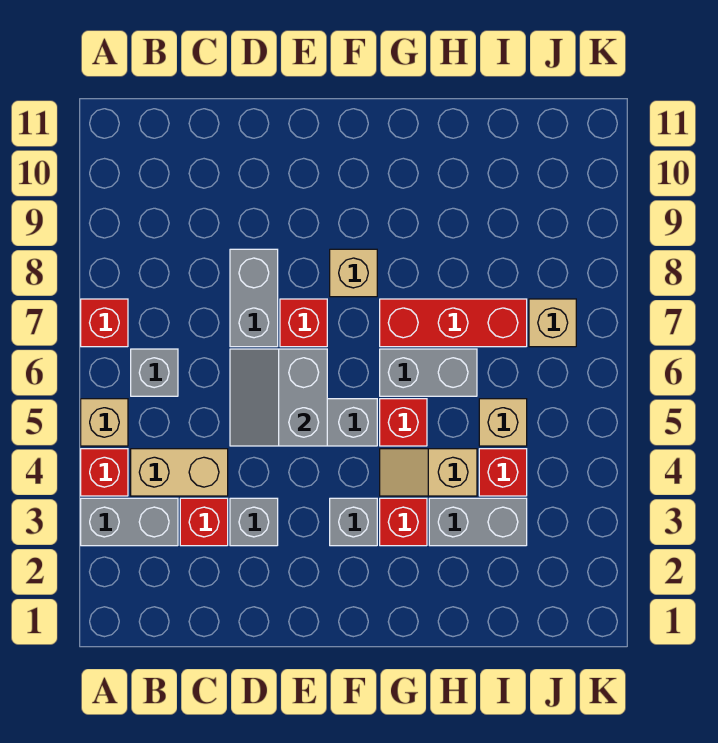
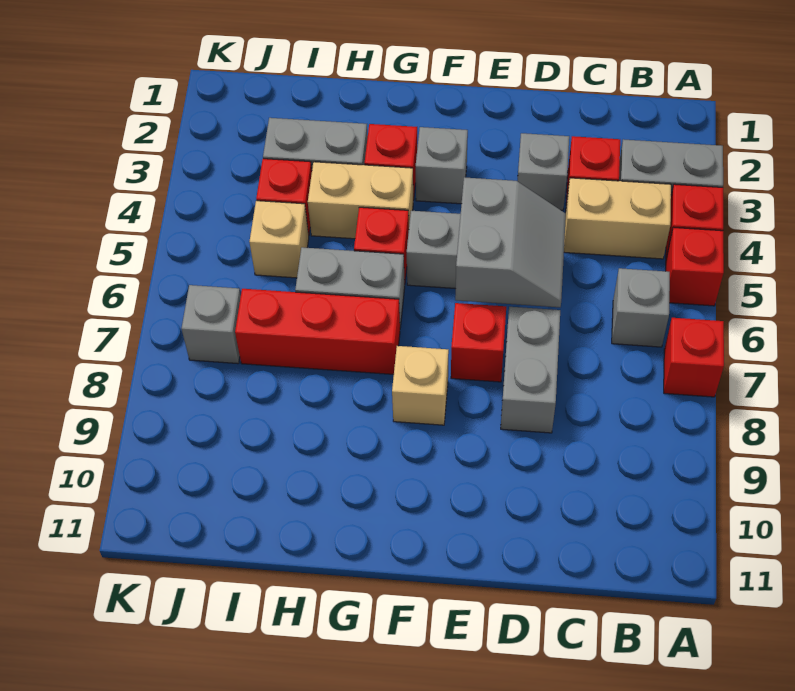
tan 1x1 brick [81,399,128,446] -> red 1x1 brick [666,227,724,306]
tan 1x2 slope [380,449,477,496] -> tan 1x2 brick [308,162,413,239]
tan 1x1 brick [529,299,576,347] -> grey 1x1 brick [182,285,241,364]

